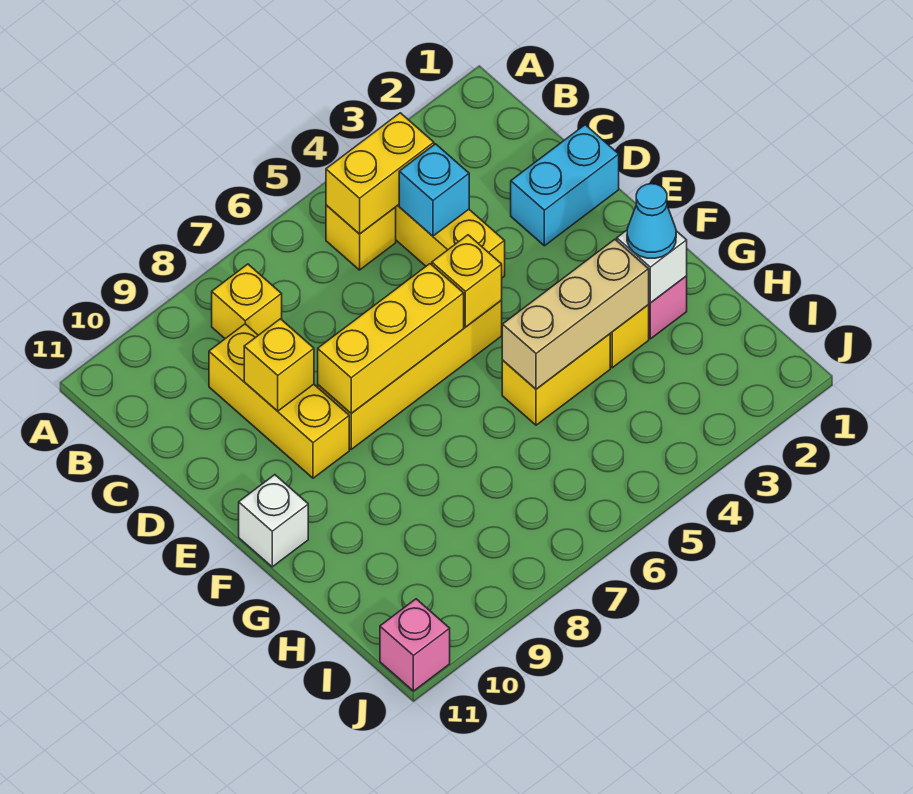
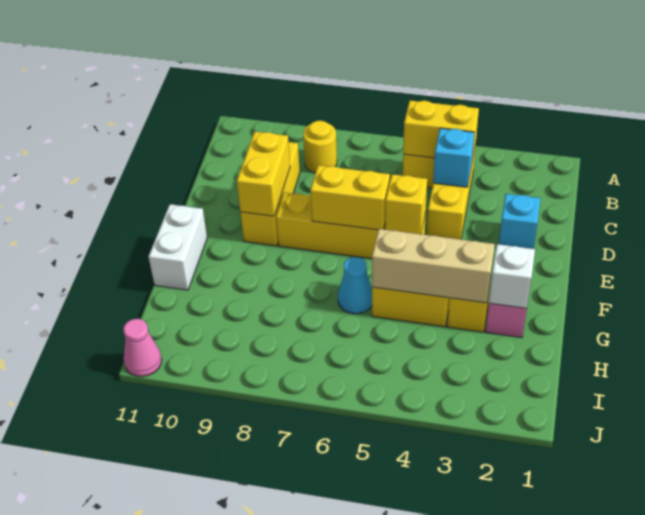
yellow 1x1 brick [212,264,282,339] -> yellow 1x1 round brick [303,121,337,173]
cyan 1x2 brick [511,125,619,246] -> cyan 1x1 brick [499,194,540,249]
yellow 1x1 brick [244,319,314,411] -> yellow 1x2 brick [237,132,290,216]
yellow 1x3 brick [318,264,464,413] -> yellow 1x2 brick [310,165,390,230]
white 1x1 brick [239,475,308,567] -> white 1x2 brick [149,204,207,290]
cyan 1x1 cone [627,184,676,258] -> cyan 1x1 cone moved to [338,257,372,314]
pink 1x1 brick [380,599,450,691] -> pink 1x1 cone [124,319,162,377]

